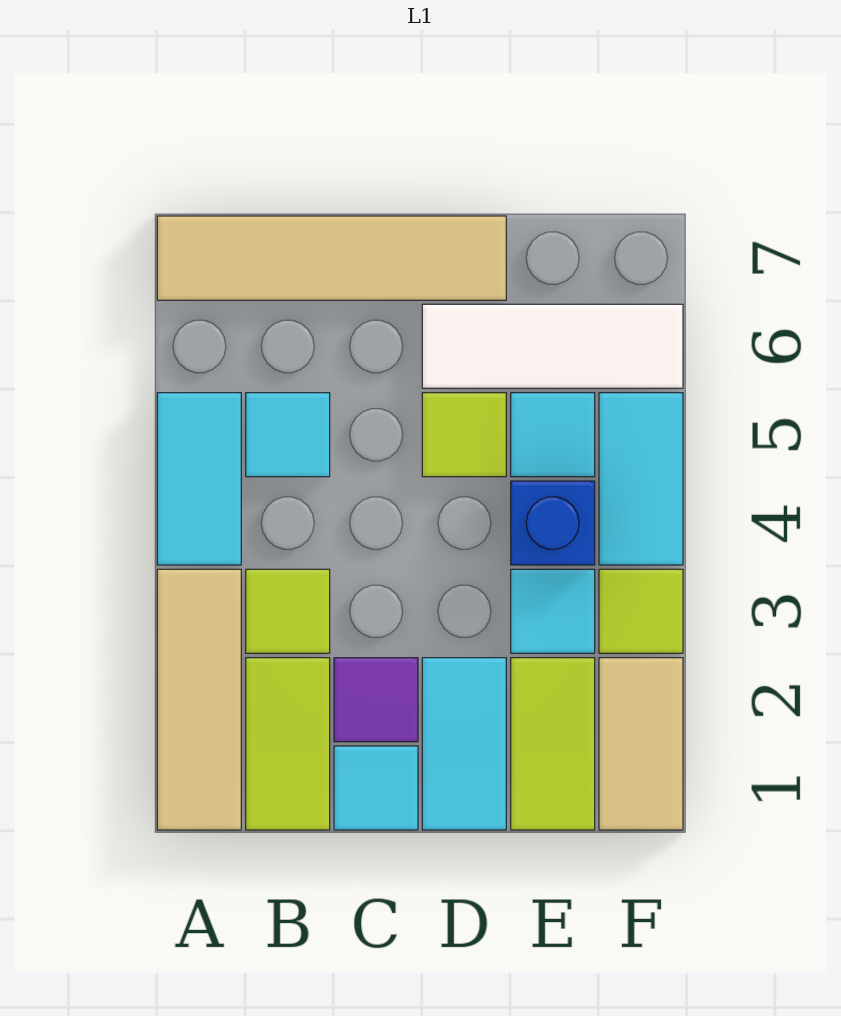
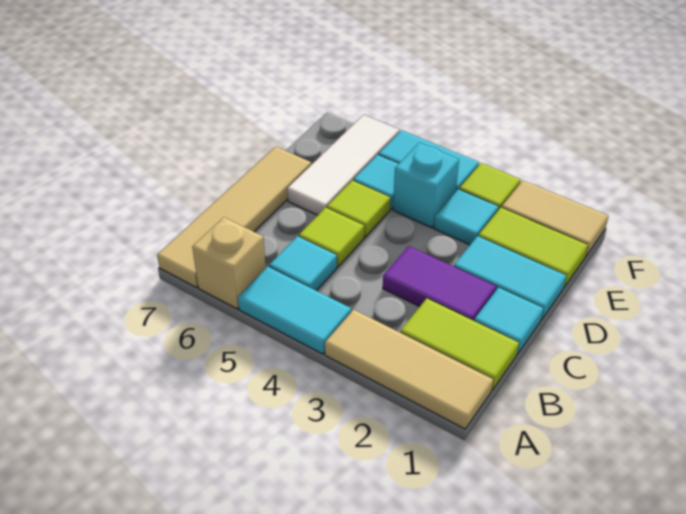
none -> tan 1x1 brick [192,217,266,309]
lime 1x1 tile [246,569,330,653] -> lime 1x1 tile moved to [299,208,364,267]
purple 1x1 tile [334,658,418,742] -> purple 1x2 tile [383,246,496,321]
blue 1x1 brick [511,481,595,565] -> cyan 1x1 brick [393,143,459,228]

